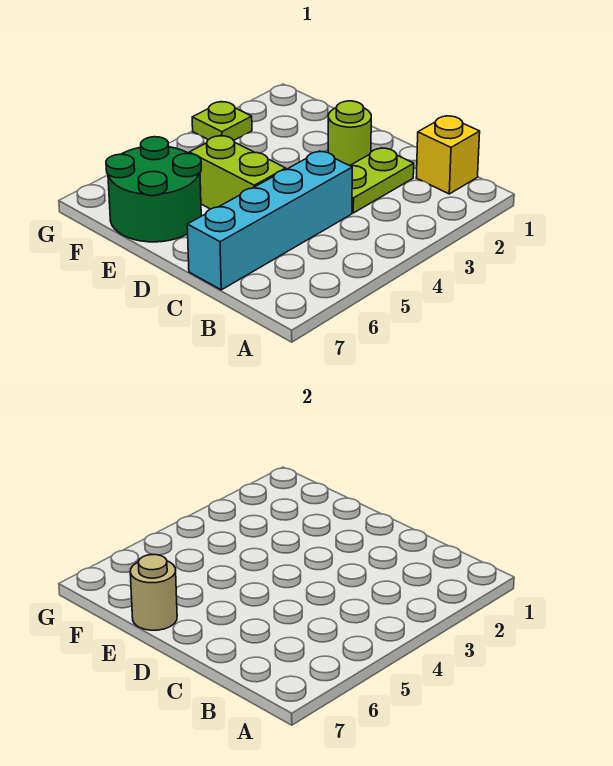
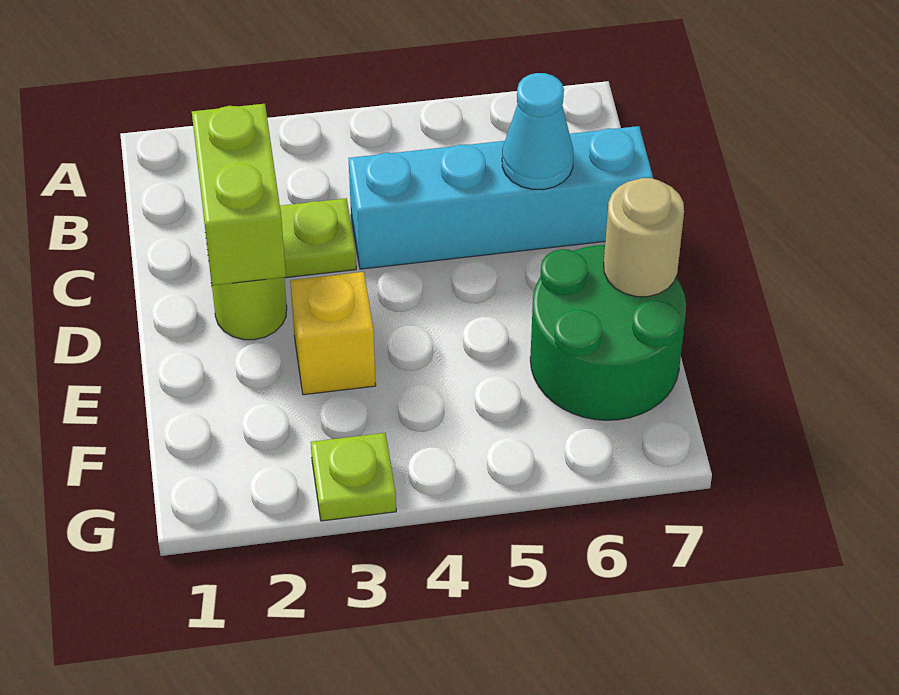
yellow 1x1 brick [416,116,480,194] -> yellow 1x1 brick moved to [290,272,376,395]
none -> cyan 1x1 cone [502,73,574,190]
lime 1x2 brick [189,136,286,209] -> lime 1x2 brick moved to [192,104,286,285]

